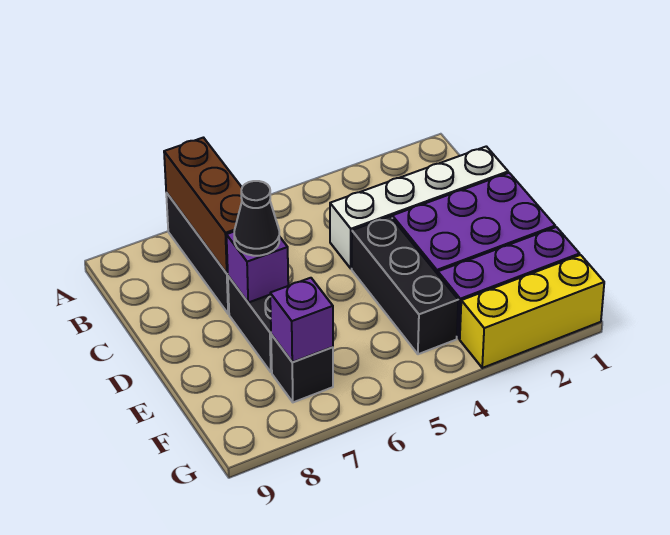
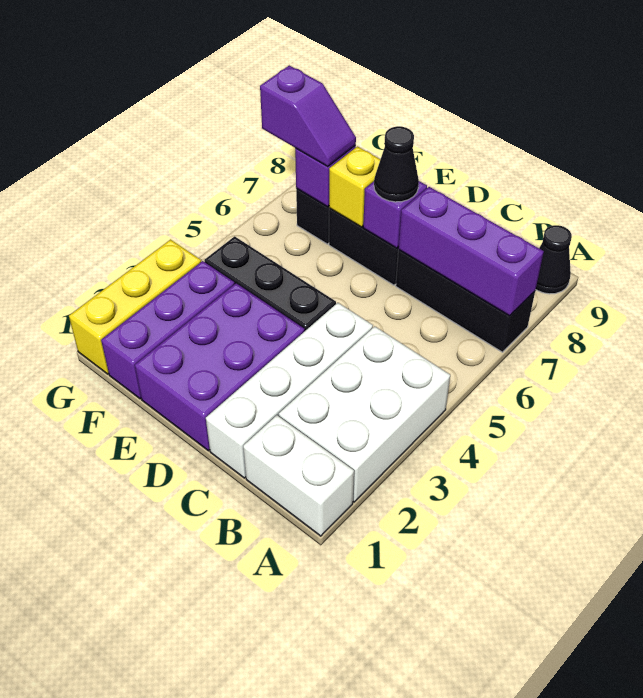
none -> white 1x2 brick [243,415,354,536]
none -> white 2x3 brick [279,326,450,502]
brown 1x3 brick [164,138,242,274] -> purple 1x3 brick [399,187,544,316]
none -> black 1x1 cone [536,225,572,294]
none -> yellow 1x1 brick [329,146,380,227]
none -> purple 1x2 slope [260,66,356,167]

